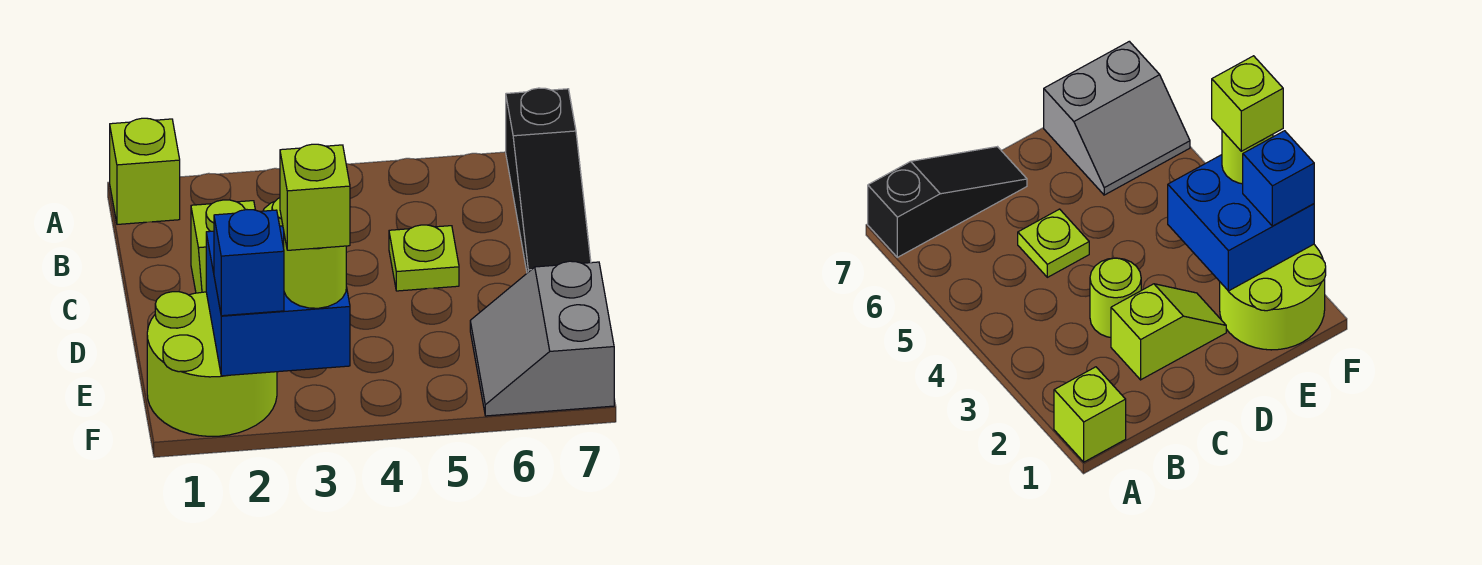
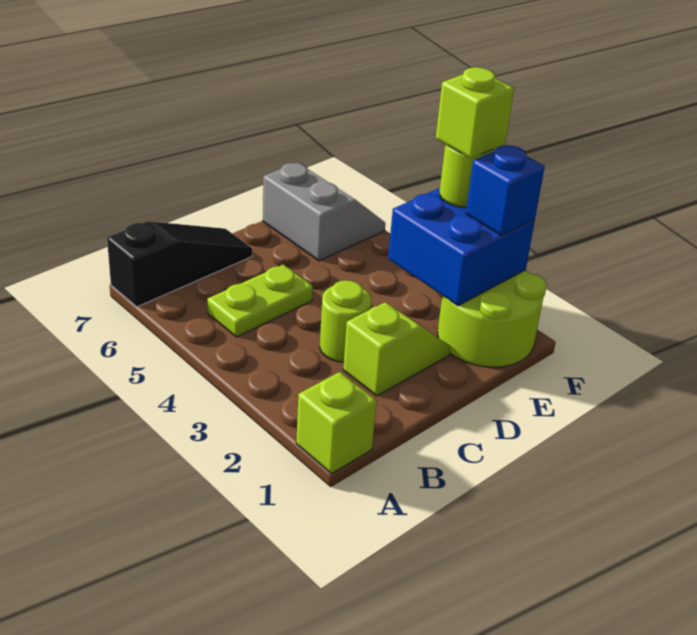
lime 1x1 plate [389,225,459,291] -> lime 1x2 plate [207,264,313,337]
grey 2x2 slope [470,261,614,416] -> grey 2x2 slope turned to [263,163,385,261]

